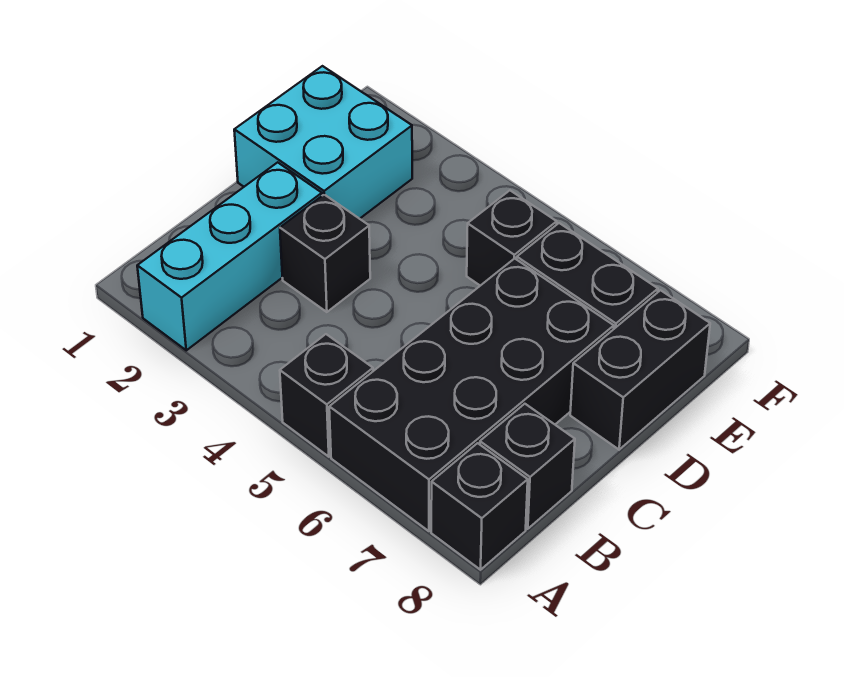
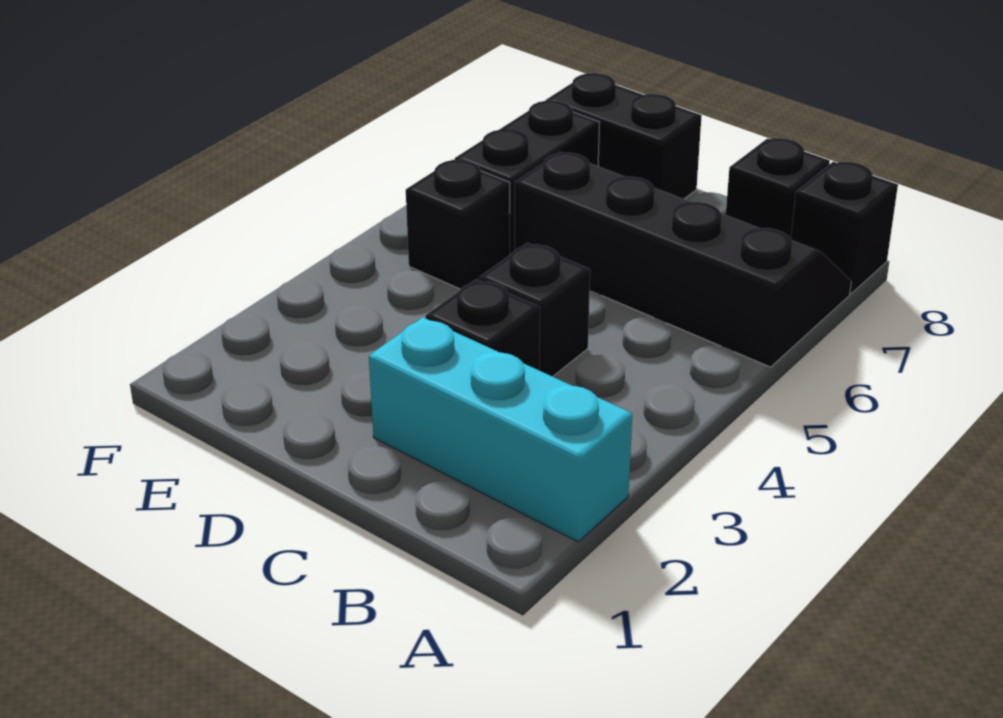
black 1x1 brick [280,334,373,457] -> black 1x1 brick moved to [479,243,590,377]
black 2x4 brick [329,258,614,531] -> black 2x4 slope [515,152,851,367]
cyan 2x2 brick [234,66,412,219] -> none

